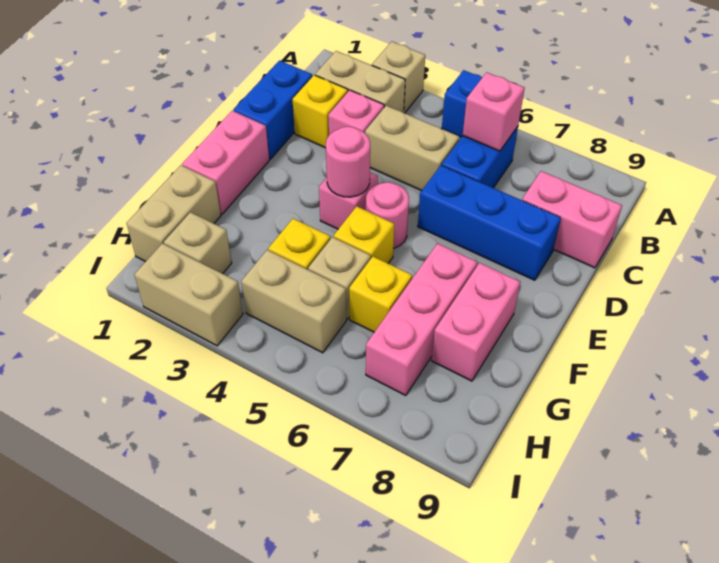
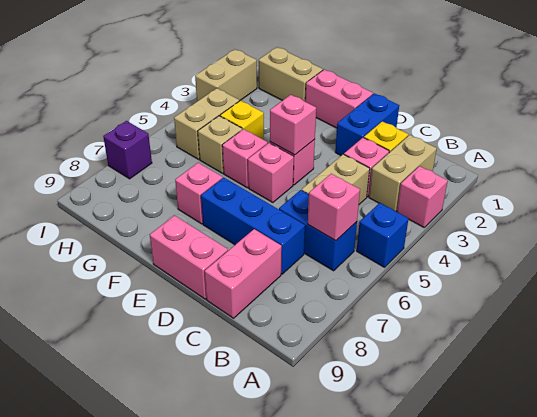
tan 1x1 brick [372,42,425,113] -> pink 1x1 brick [397,166,448,227]
blue 1x2 brick [233,60,313,159] -> blue 1x2 brick turned to [335,93,399,155]
blue 1x3 brick [418,165,561,280] -> blue 1x3 brick turned to [201,178,305,274]
pink 1x1 round brick [326,127,370,197] -> pink 1x1 brick [270,95,316,155]
pink 1x1 round brick [366,182,409,248] -> pink 1x1 brick [248,143,294,203]
yellow 1x1 brick [333,206,394,263] -> pink 1x1 brick [222,129,268,188]
pink 1x3 brick [366,244,477,396] -> pink 1x1 brick [175,163,223,224]
pink 1x2 brick [431,263,520,381] -> pink 1x2 brick moved to [150,215,228,299]
yellow 1x1 brick [349,257,412,332] -> none
tan 1x1 brick [164,212,232,274] -> none
none -> purple 1x1 brick [103,121,152,179]

